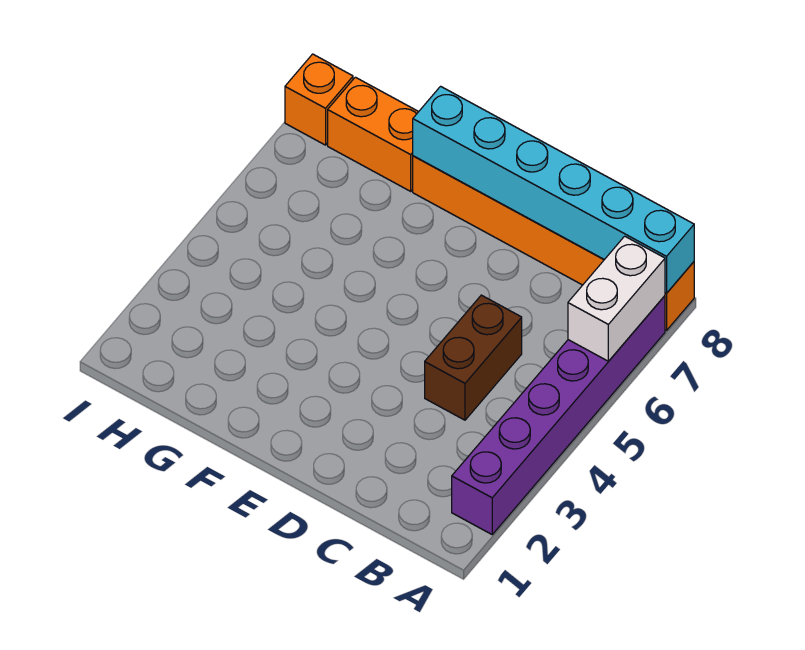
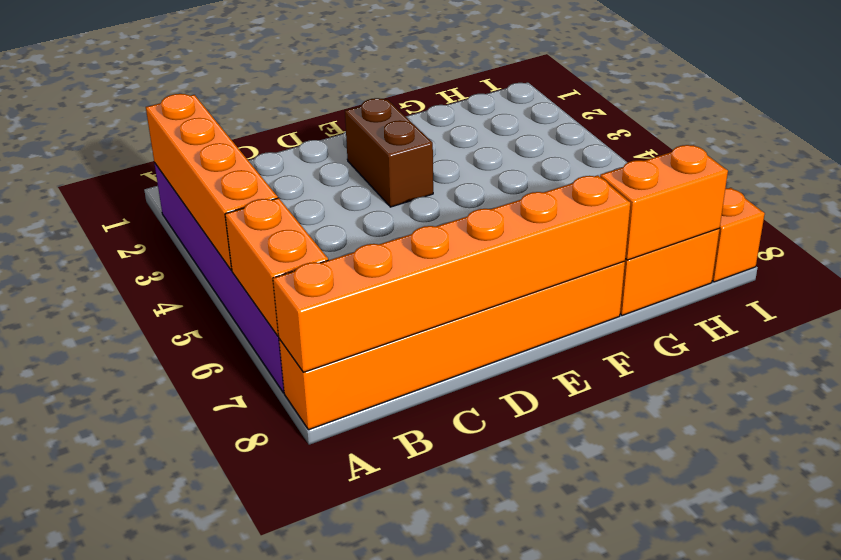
none -> orange 1x4 brick [146,94,278,270]
white 1x2 brick [568,236,665,361] -> orange 1x2 brick [225,198,328,336]
cyan 1x6 brick [413,86,694,293] -> orange 1x6 brick [273,175,630,372]
brown 1x2 brick [425,295,522,420] -> brown 1x2 brick moved to [345,98,433,207]
none -> orange 1x2 brick [600,145,728,260]

